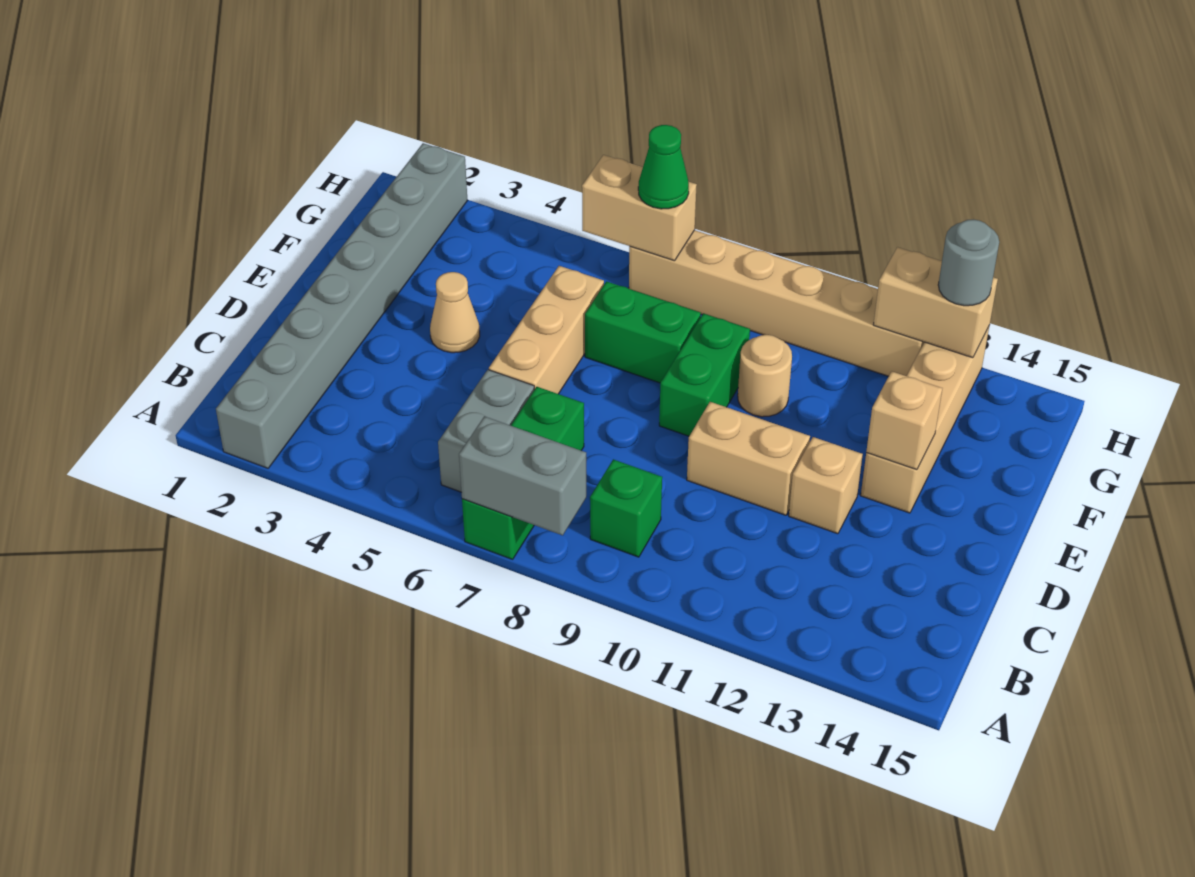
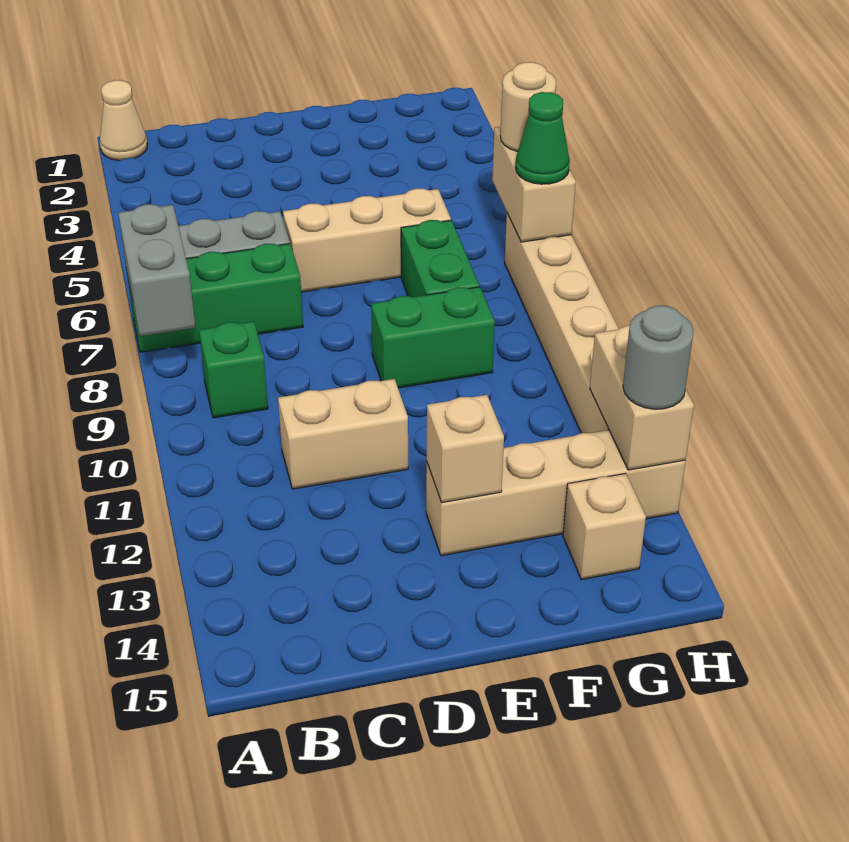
grey 1x8 brick [216,143,467,468] -> none
tan 1x2 brick [687,402,810,515] -> tan 1x2 brick turned to [278,379,408,489]
tan 1x1 brick [789,437,863,534] -> tan 1x1 brick moved to [563,473,646,580]
tan 1x1 cone [430,272,480,353] -> tan 1x1 cone moved to [100,80,148,160]
tan 1x1 round brick [738,335,792,417] -> tan 1x1 round brick moved to [500,62,556,152]

